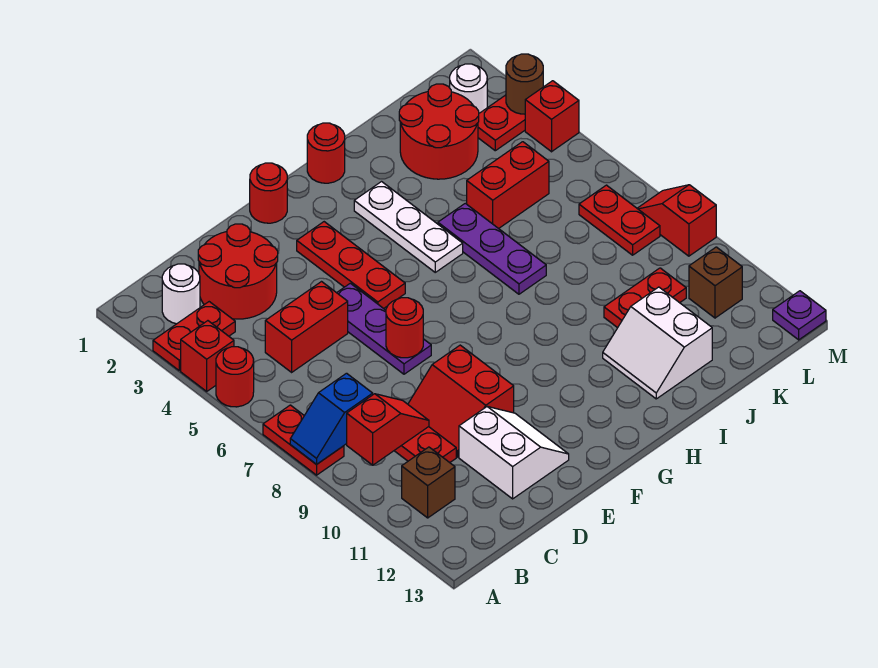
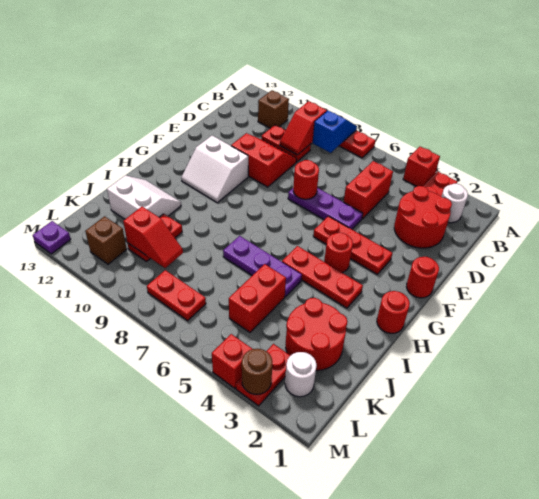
red 1x1 round brick [216,347,254,407] -> red 1x1 round brick moved to [324,233,353,272]
white 2x2 slope [459,407,569,499] -> white 2x2 slope moved to [181,136,248,203]
white 1x3 plate [354,182,463,272] -> red 1x3 plate [282,246,363,308]
red 1x2 slope [637,185,716,256] -> red 1x2 slope moved to [123,207,183,268]

